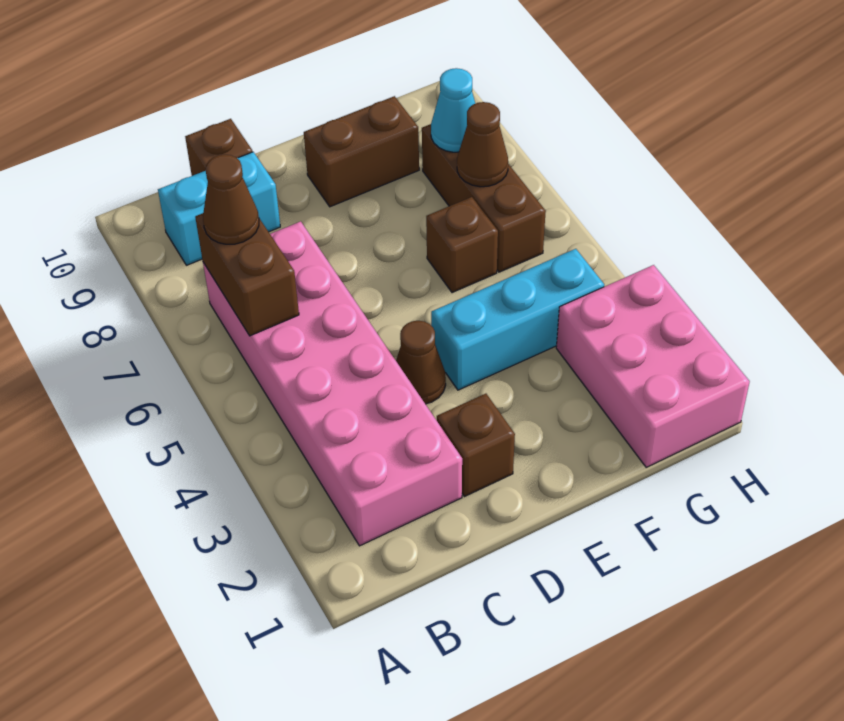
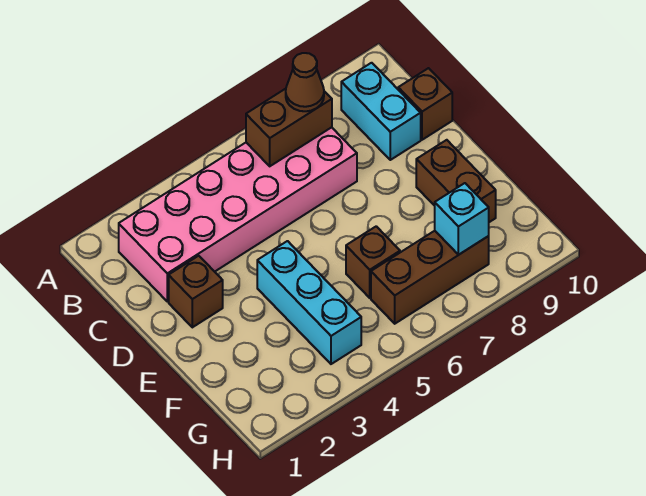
brown 1x1 cone [396,321,446,404] -> none
pink 2x3 brick [556,265,750,467] -> none
brown 1x1 cone [457,102,508,187] -> none
cyan 1x1 cone [431,68,475,152] -> cyan 1x1 brick [435,183,489,255]

